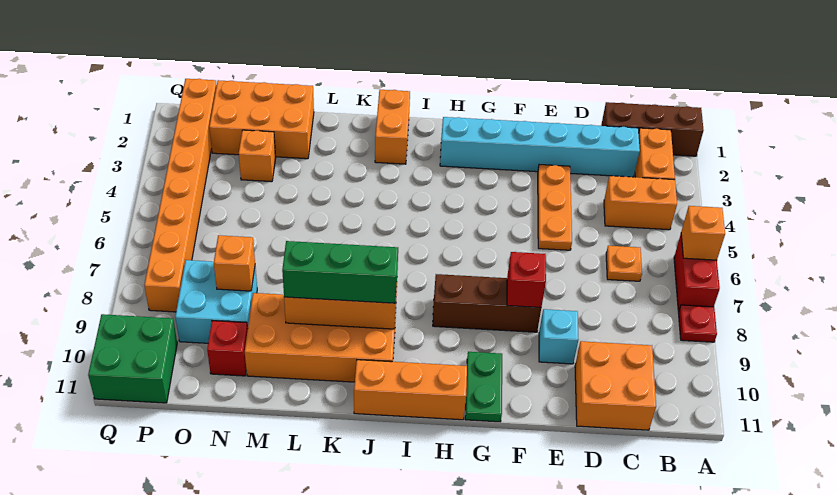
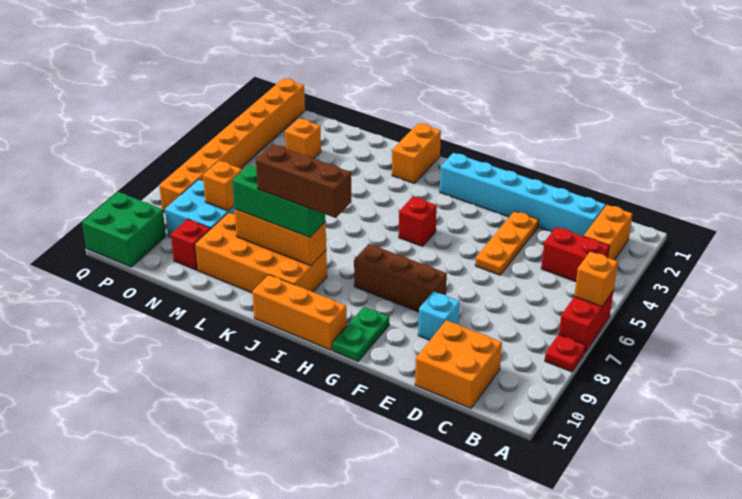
brown 1x3 brick [601,102,703,156] -> brown 1x3 brick moved to [256,144,351,218]
orange 1x2 brick [604,176,677,230] -> red 1x2 brick [541,227,609,282]
orange 1x1 plate [606,246,642,281] -> none
red 1x1 brick [507,252,546,307] -> red 1x1 brick moved to [399,197,437,246]
orange 2x3 brick [209,80,314,159] -> none

